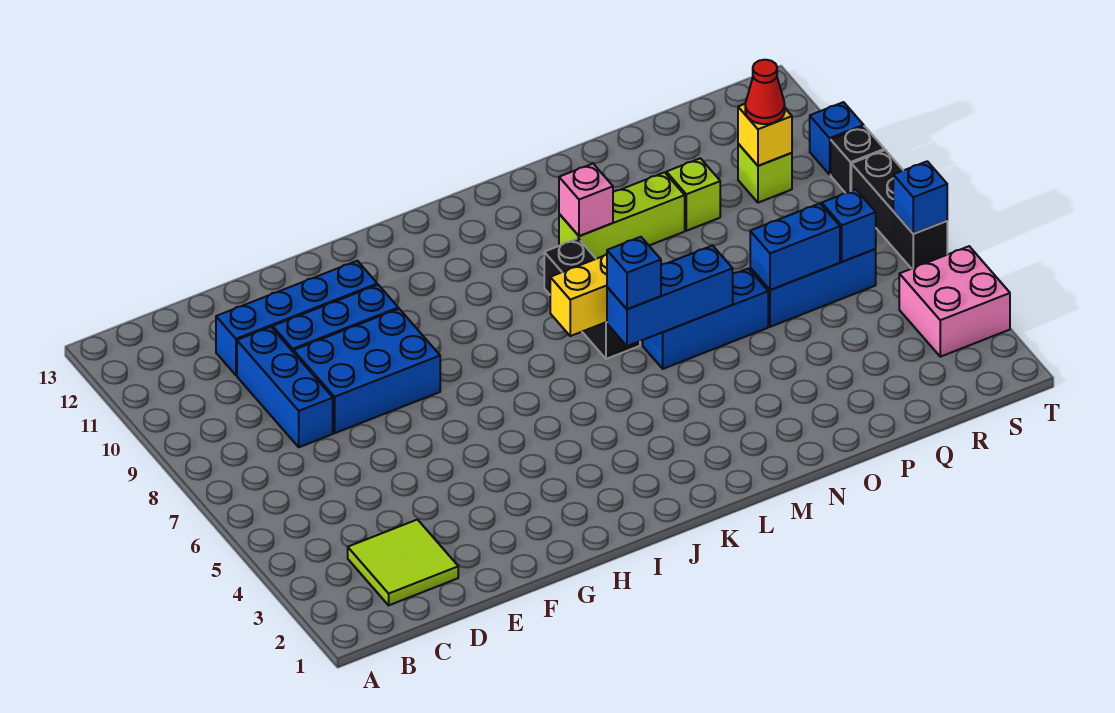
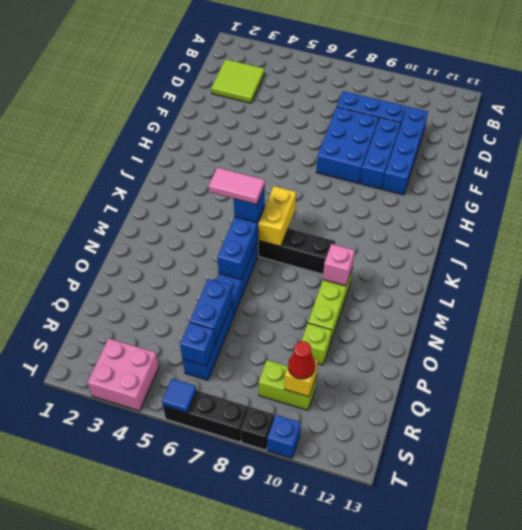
none -> pink 1x2 tile [209,168,265,205]
lime 1x1 brick [738,144,792,203] -> lime 1x2 brick [259,360,317,410]
blue 1x1 brick [893,161,947,234] -> blue 1x1 tile [162,379,196,413]

